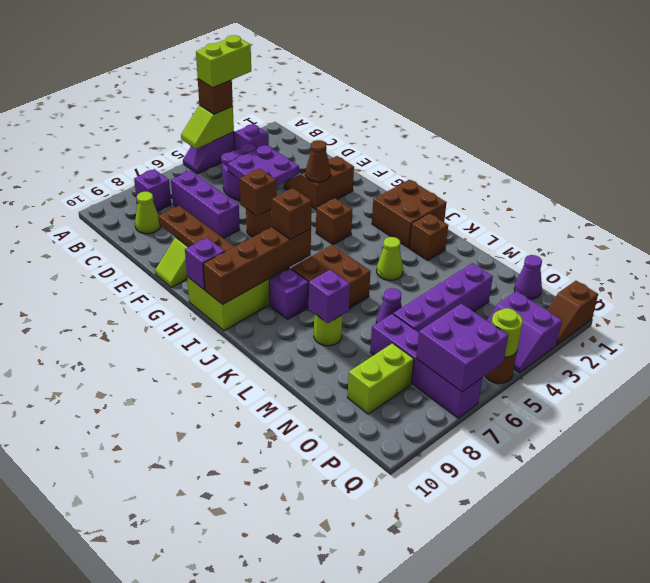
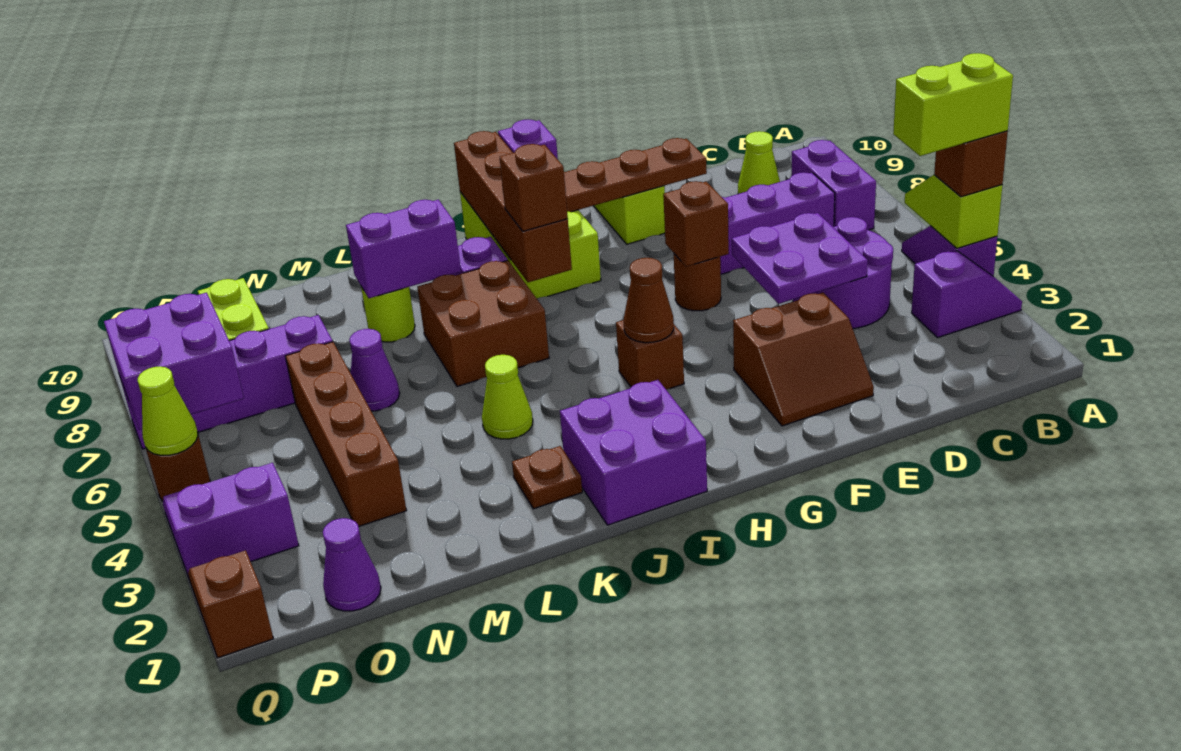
lime 1x2 brick [196,35,251,88] -> lime 1x2 brick turned to [893,53,1013,156]
purple 1x1 brick [134,169,171,211] -> purple 1x2 brick [791,140,876,230]
brown 2x2 slope [284,156,354,209] -> brown 2x2 slope turned to [733,292,874,426]
brown 1x1 cone [306,140,330,182] -> brown 1x1 cone moved to [624,258,674,343]
brown 2x2 brick [372,180,447,248] -> purple 2x2 brick [560,380,707,525]
brown 1x1 brick [409,213,448,261] -> brown 1x1 plate [512,446,582,509]
purple 1x1 brick [308,270,350,323] -> purple 1x2 brick [346,200,461,298]
purple 1x4 brick [393,263,493,332] -> brown 1x4 brick [285,342,407,526]
lime 1x1 round brick [491,308,523,357] -> lime 1x1 cone [138,366,198,455]

